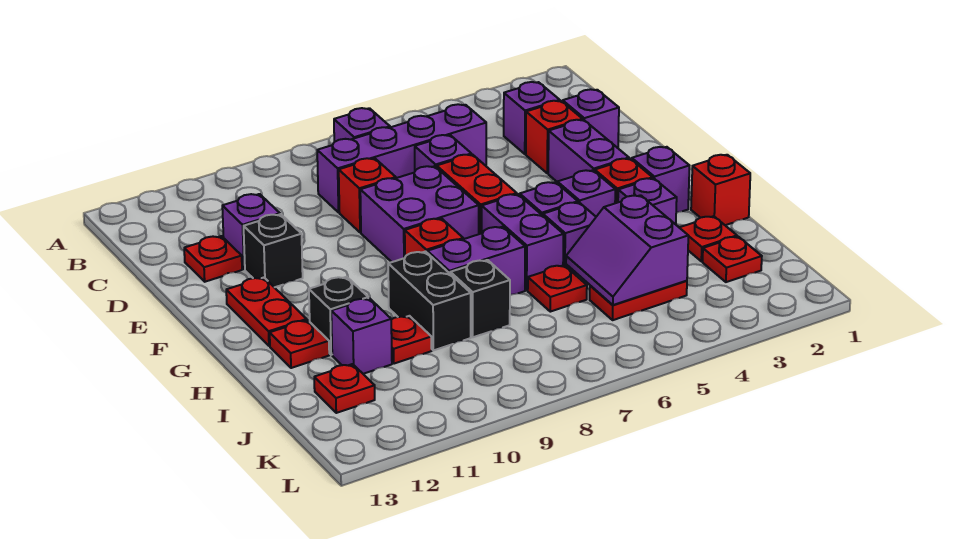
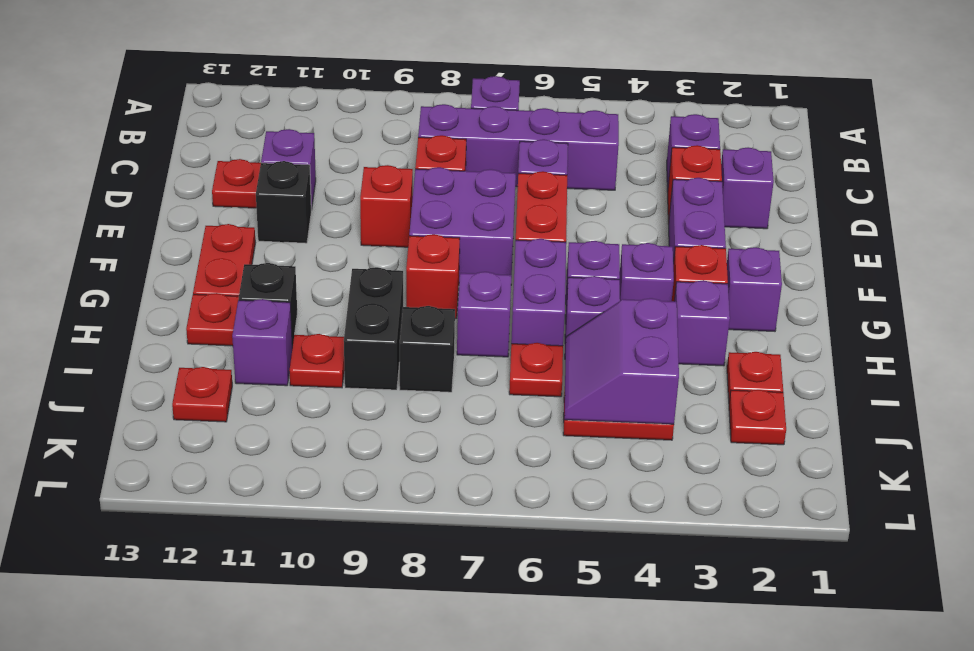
red 1x1 brick [691,155,750,225] -> red 1x1 brick moved to [360,165,413,247]
purple 1x2 brick [427,227,525,295] -> purple 1x1 brick [457,272,512,357]

